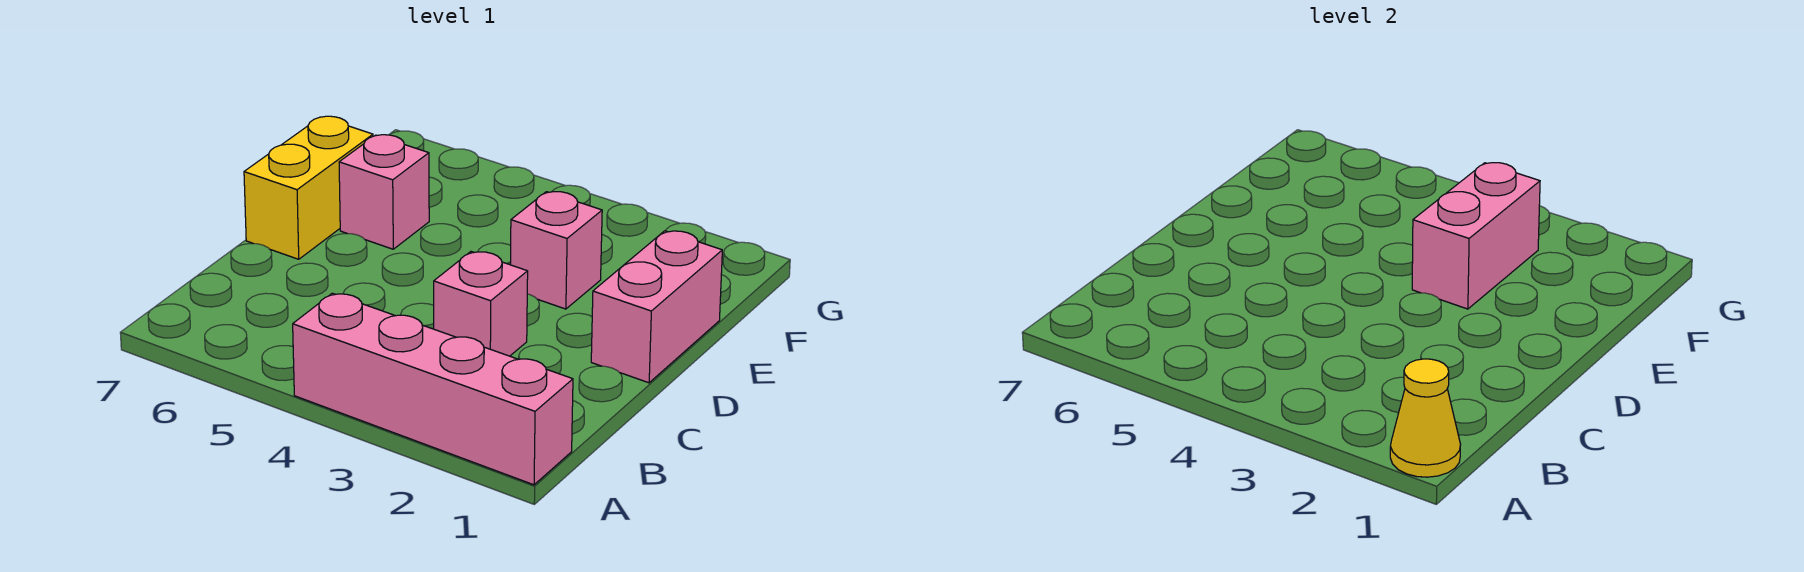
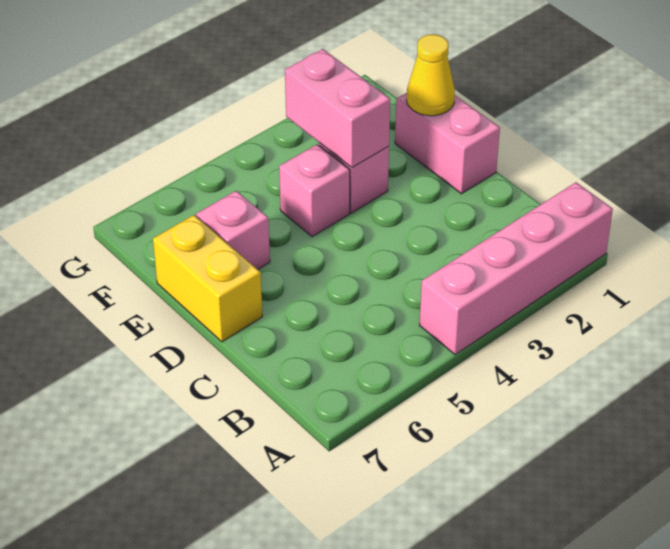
yellow 1x1 cone [1390,359,1460,477] -> yellow 1x1 cone moved to [406,34,455,116]
pink 1x1 brick [434,252,528,356] -> pink 1x1 brick moved to [279,144,350,237]

